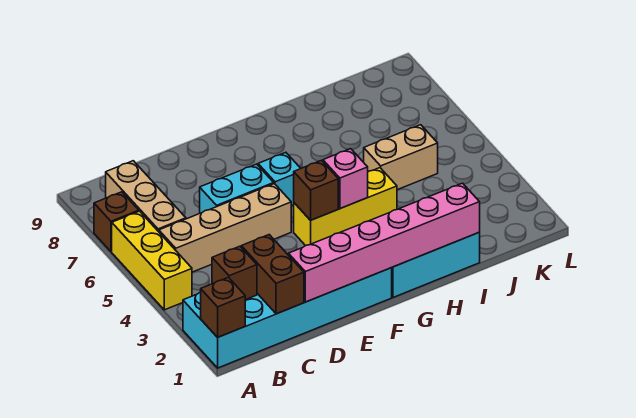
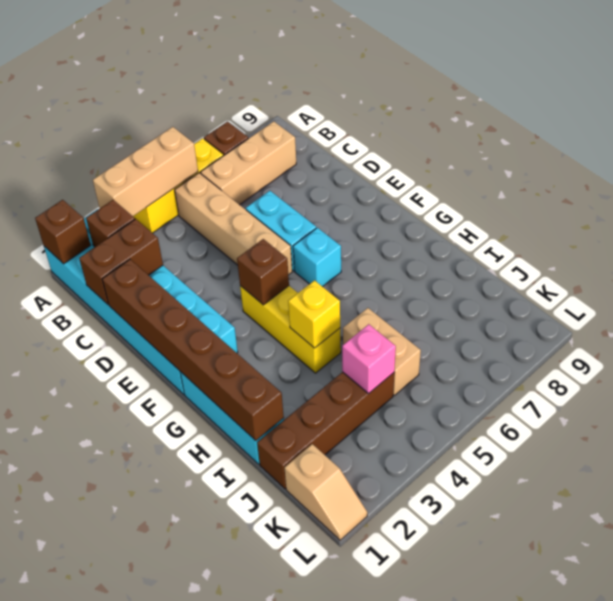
none -> tan 1x3 brick [93,127,198,216]
pink 1x6 brick [288,183,480,302] -> brown 1x6 brick [102,259,284,441]
pink 1x1 brick [323,149,368,209] -> pink 1x1 brick moved to [342,324,396,394]
none -> yellow 1x1 brick [288,280,340,348]
none -> brown 1x4 brick [257,372,394,489]
none -> tan 1x2 slope [285,444,367,540]

